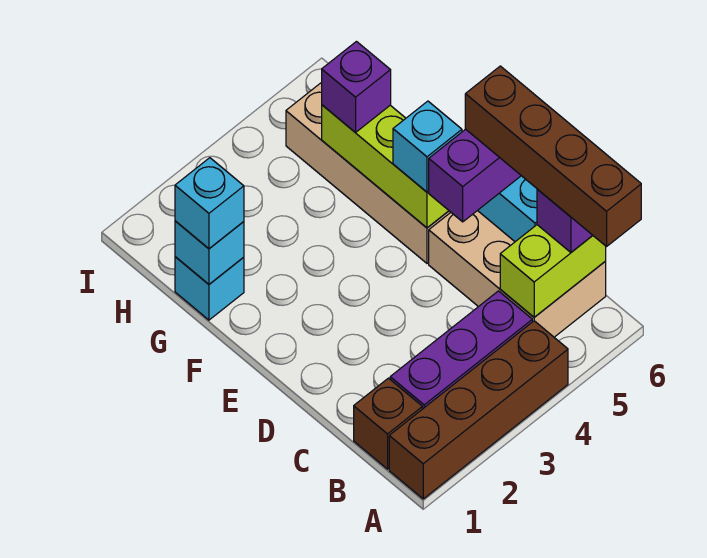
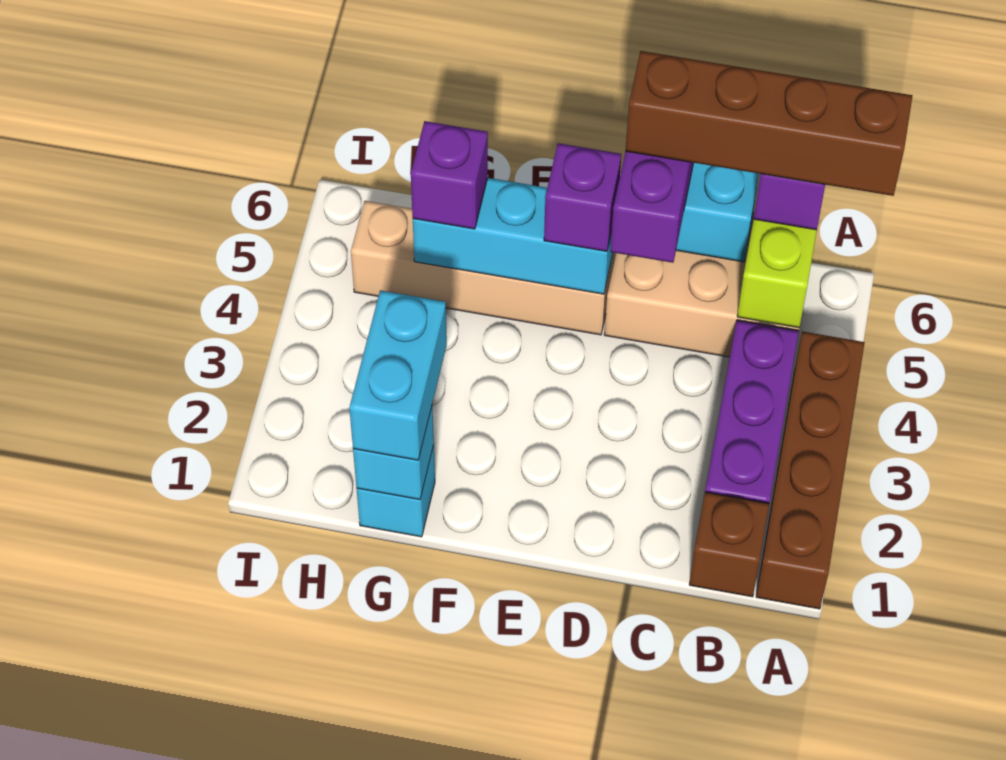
lime 1x3 brick [322,105,449,228] -> cyan 1x3 brick [413,178,613,294]
cyan 1x1 brick [393,101,462,192] -> purple 1x1 brick [544,143,622,251]
cyan 1x1 brick [175,158,244,249] -> cyan 1x2 brick [349,290,447,460]

